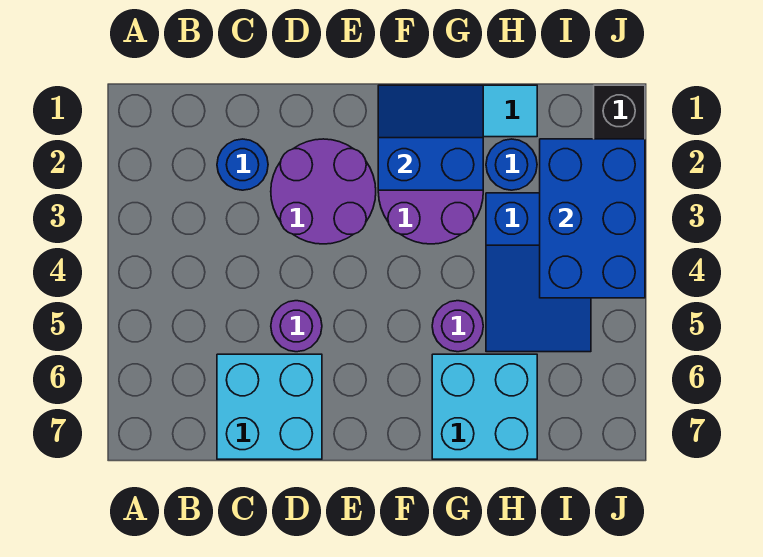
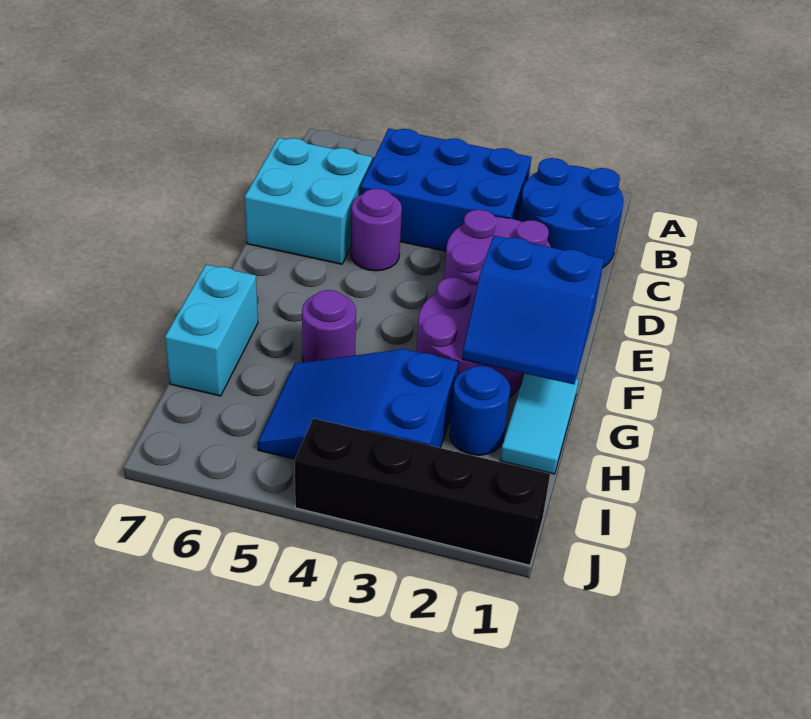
blue 1x1 round brick [217,139,268,190] -> blue 2x2 round brick [519,158,624,267]
blue 2x2 slope [378,85,483,190] -> blue 2x2 slope turned to [462,236,604,384]
cyan 2x2 brick [432,354,537,459] -> cyan 1x2 brick [165,264,258,396]
blue 2x3 brick [540,139,645,298] -> blue 2x3 brick moved to [361,129,531,251]

